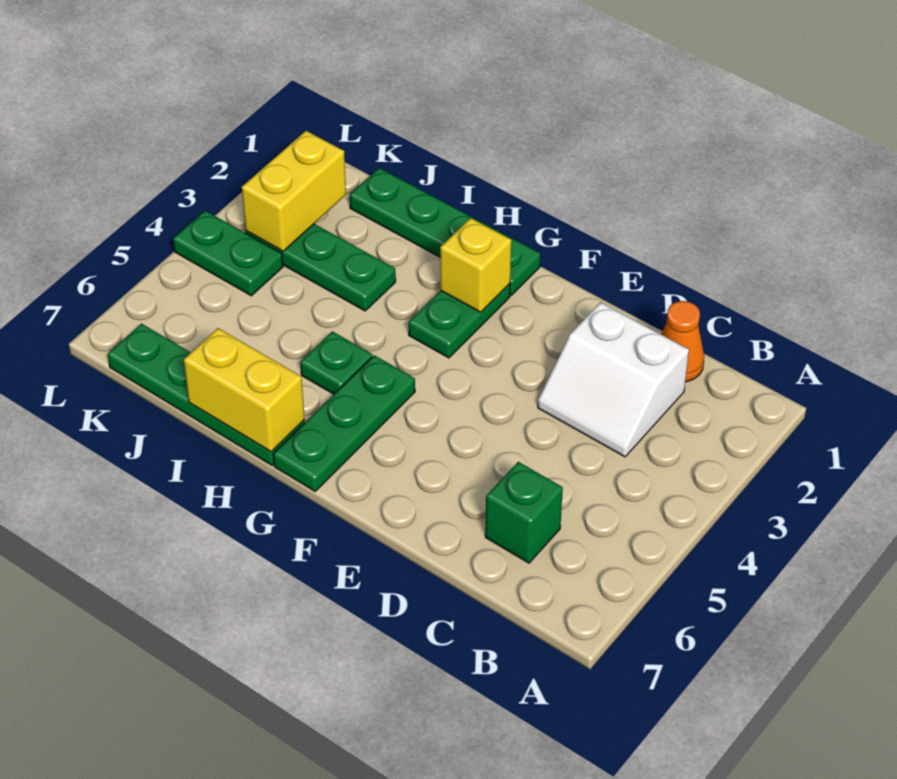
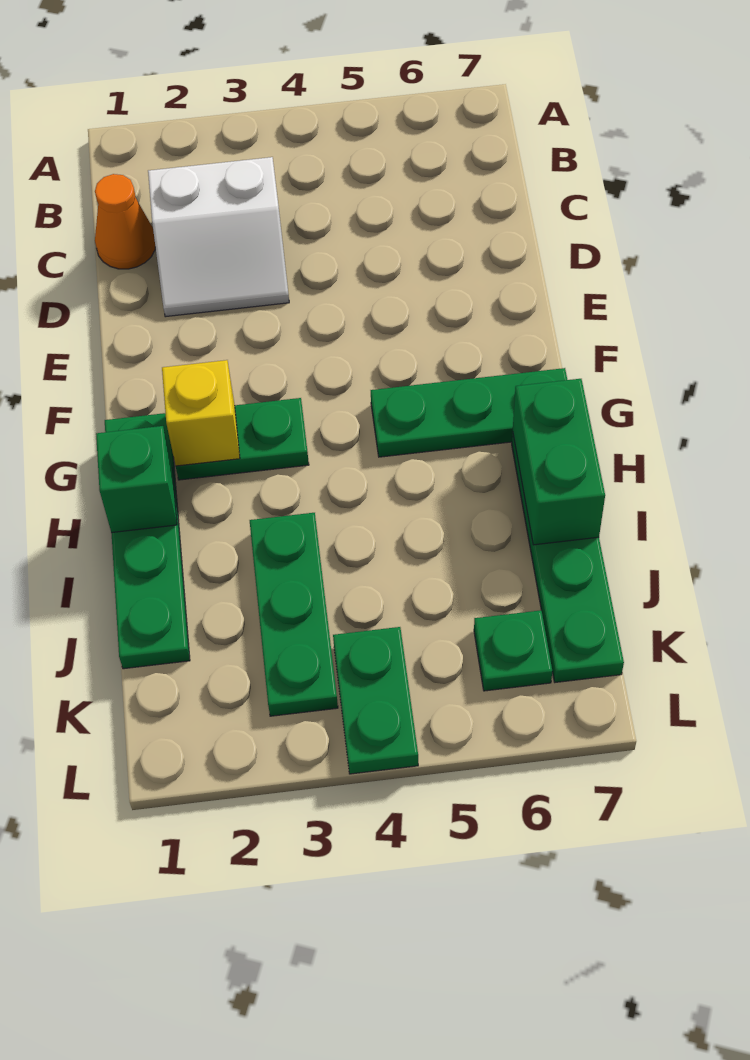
white 2x2 slope [538,302,689,457] -> white 2x2 slope turned to [148,157,289,317]
green 1x1 brick [485,462,563,563] -> green 1x1 brick moved to [96,426,177,533]
green 1x1 plate [300,331,372,394] -> green 1x1 plate moved to [474,610,552,691]
yellow 1x2 brick [184,328,305,452] -> green 1x2 brick [513,379,605,545]
yellow 1x2 brick [242,131,346,251] -> none

